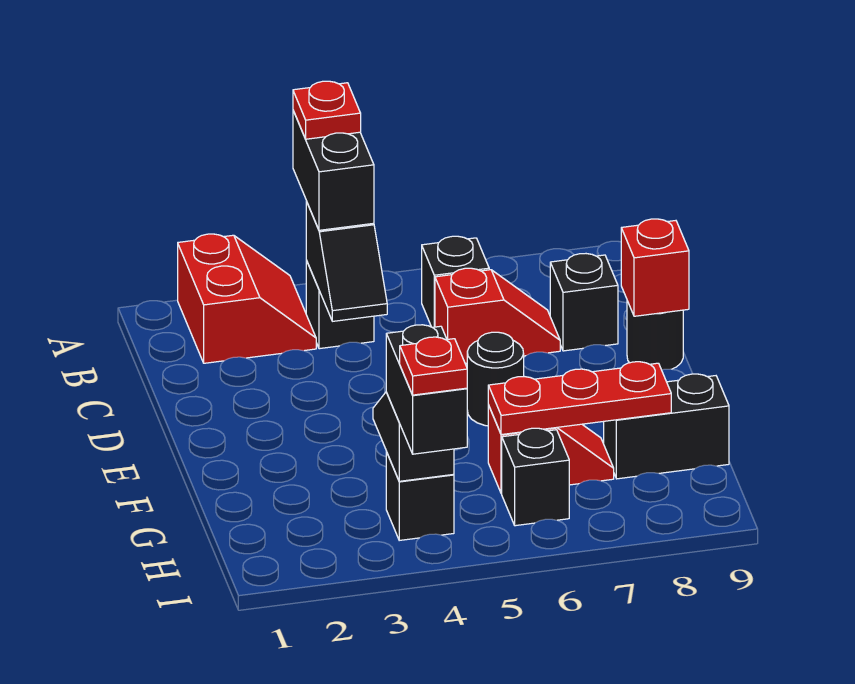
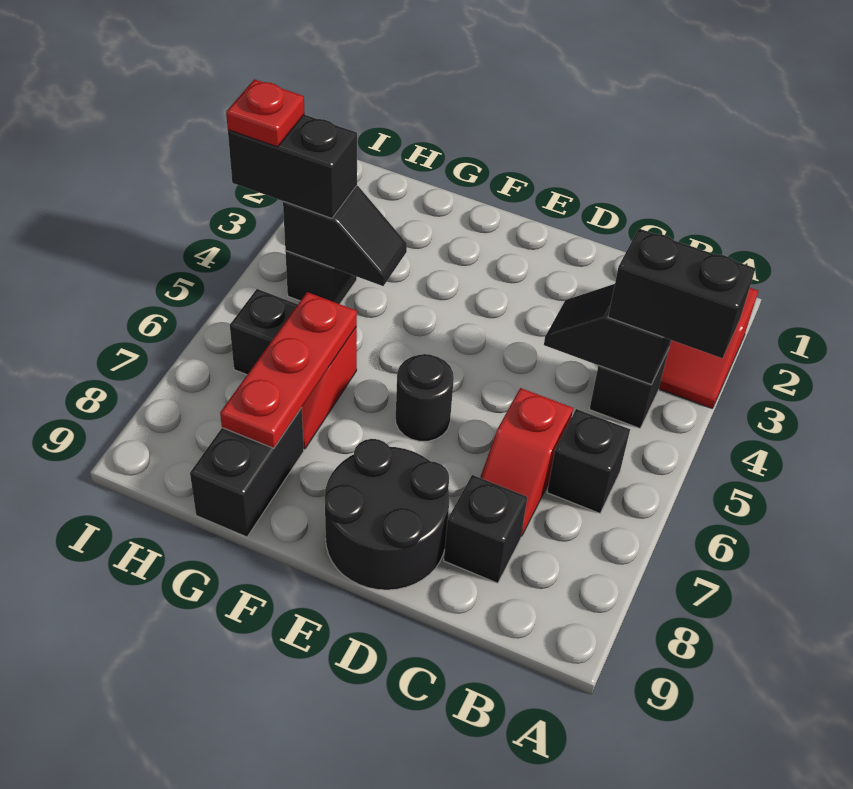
red 1x1 plate [293,81,361,139] -> none
black 1x1 round brick [627,301,683,370] -> black 2x2 round brick [325,439,449,590]
red 1x1 brick [621,219,689,316] -> none

